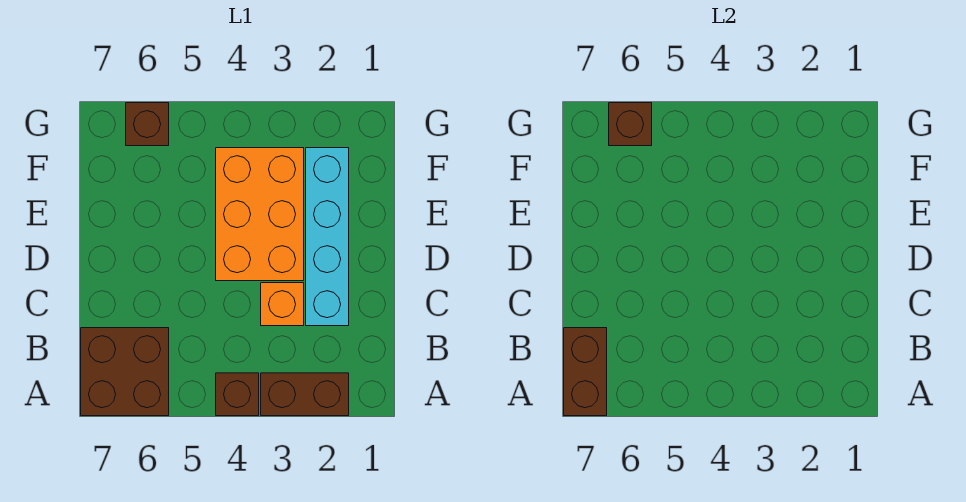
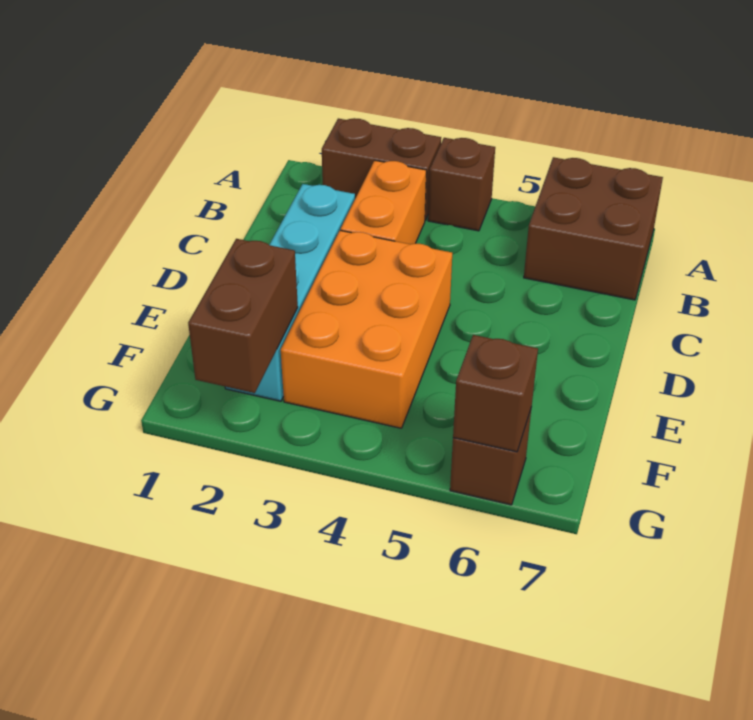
brown 1x2 brick [564,328,607,416] -> brown 1x2 brick moved to [188,239,298,393]
orange 1x1 brick [261,283,304,326] -> orange 1x2 brick [341,160,426,244]

